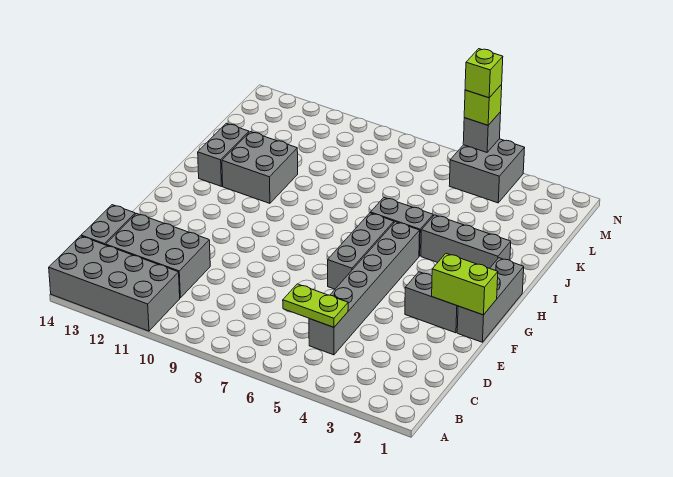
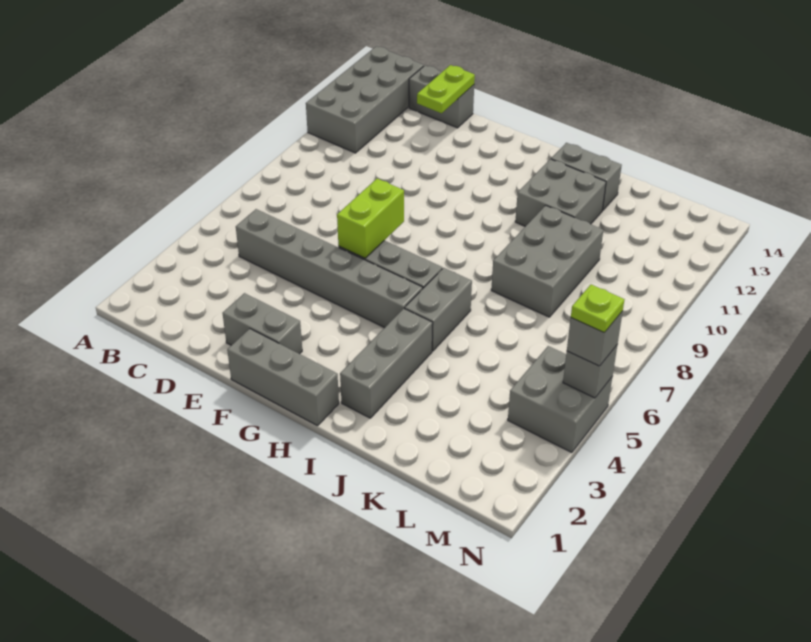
lime 1x2 plate [283,284,348,327] -> lime 1x2 plate moved to [417,65,475,113]
grey 2x3 brick [106,213,210,298] -> grey 2x3 brick moved to [491,205,603,317]
lime 1x2 brick [432,253,498,315] -> lime 1x2 brick moved to [337,179,404,258]
grey 1x2 brick [405,272,458,333] -> grey 1x2 brick turned to [223,293,302,354]
lime 1x1 brick [464,84,502,125] -> grey 1x1 brick [567,311,623,366]
lime 1x1 brick [465,49,503,98] -> lime 1x1 plate [571,285,625,333]

